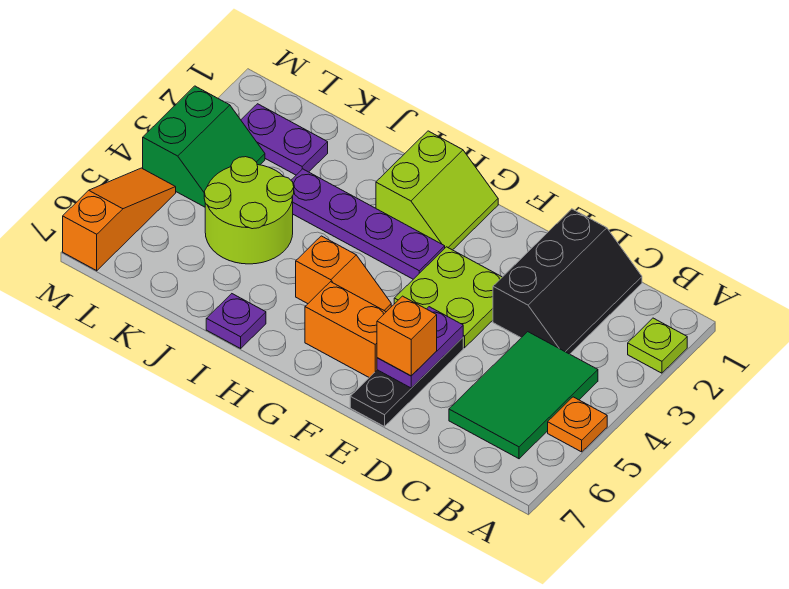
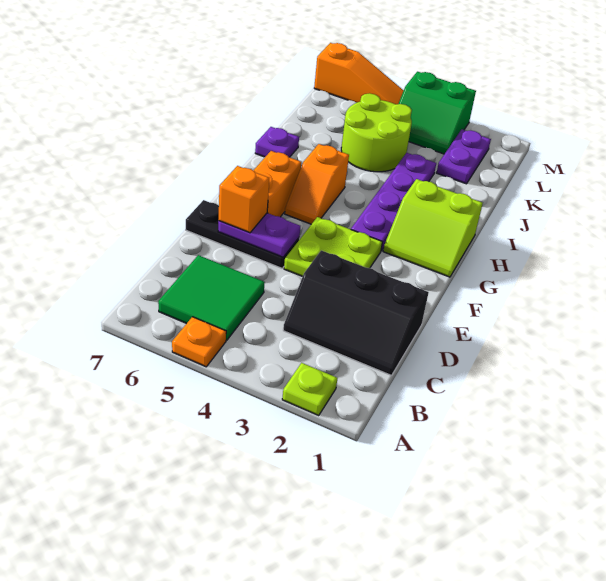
green 2x3 tile [449,332,598,459] -> green 2x2 tile [158,255,265,340]

